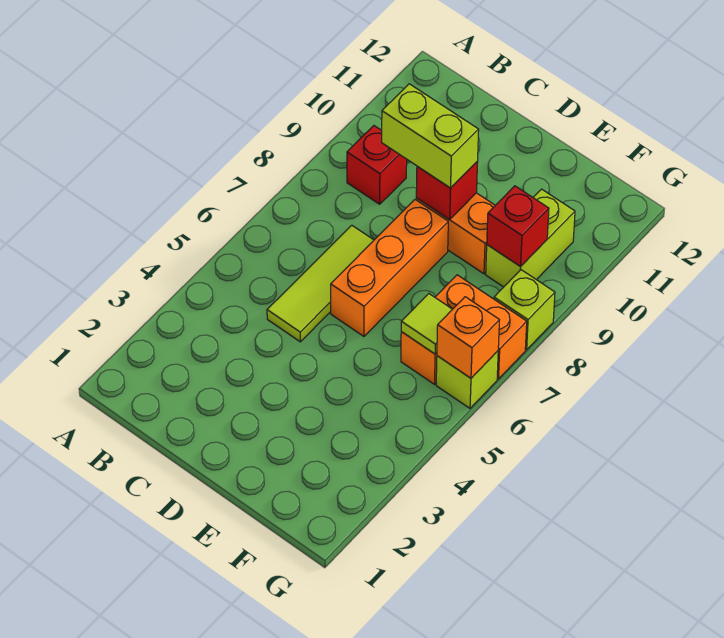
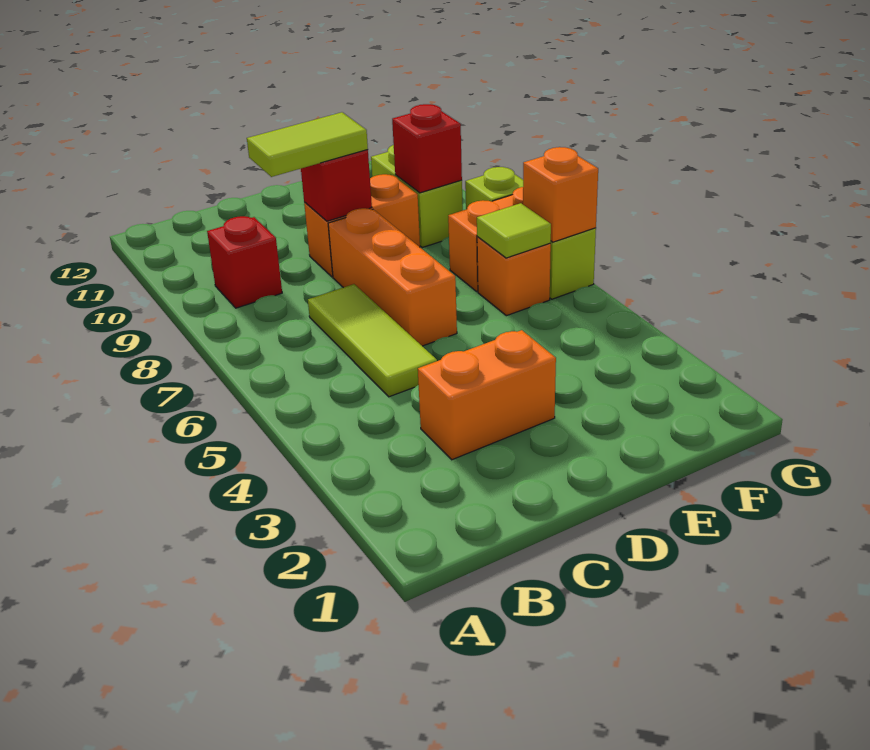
none -> orange 1x2 brick [418,330,556,460]
lime 1x2 brick [382,84,479,188] -> lime 1x2 tile [247,112,368,177]

